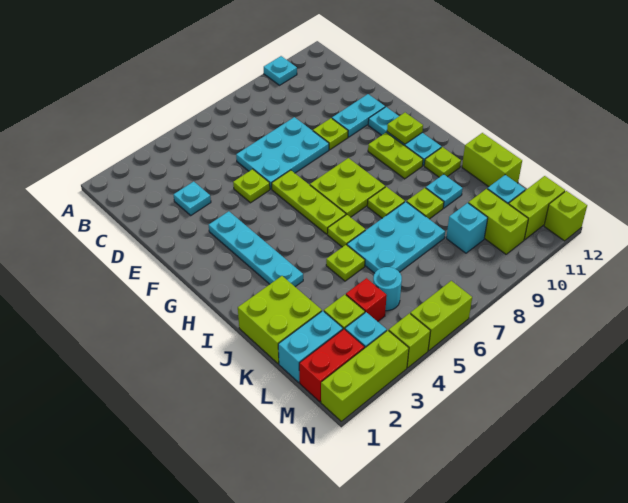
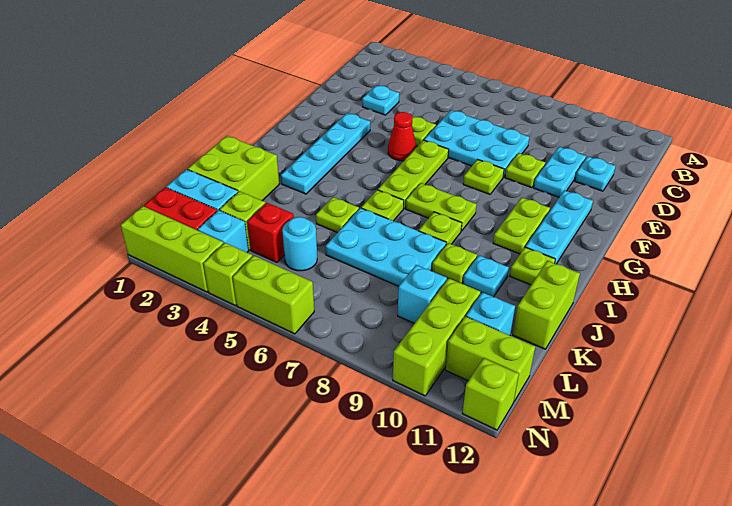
cyan 1x1 plate [264,56,297,85] -> cyan 1x1 plate moved to [575,157,615,191]
cyan 1x2 plate [332,94,385,137] -> cyan 1x2 plate turned to [534,147,586,197]
none -> red 1x1 cone [388,112,416,161]
lime 2x2 plate [310,158,385,217] -> lime 1x2 plate [406,183,477,231]
lime 1x1 plate [387,113,423,144] -> lime 1x1 plate moved to [463,160,504,194]
lime 1x2 brick [468,189,528,254] -> lime 1x3 brick [393,278,481,396]

